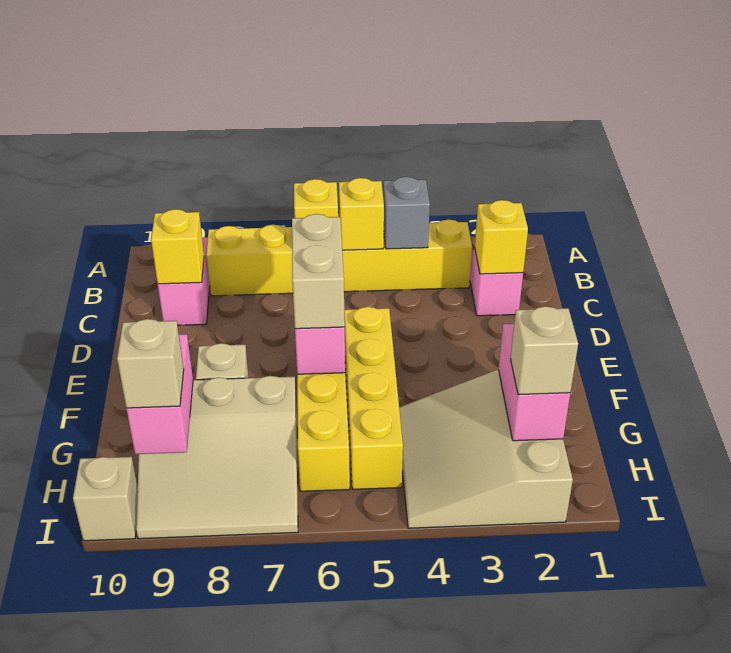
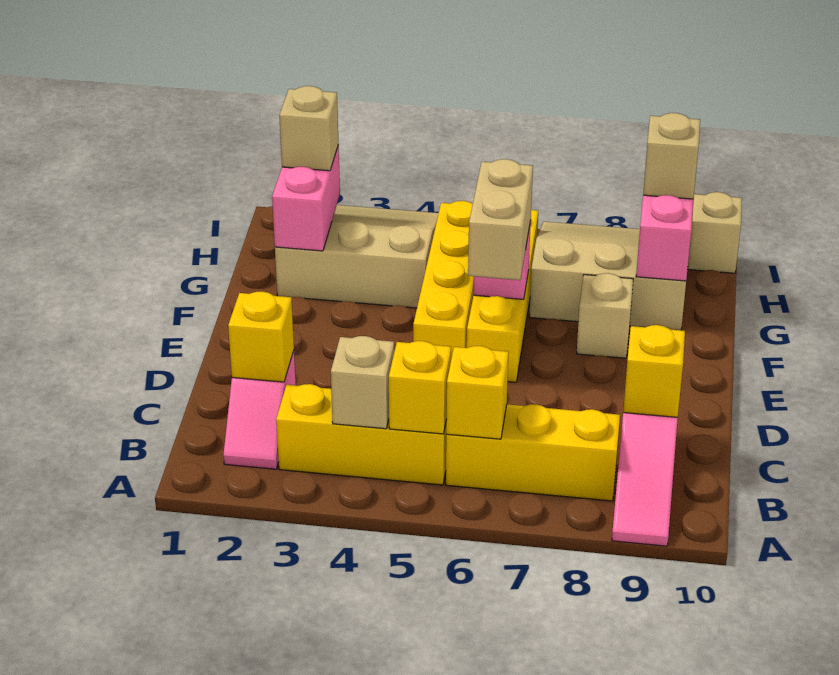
grey 1x1 brick [383,177,430,249] -> tan 1x1 brick [331,336,394,429]
tan 3x3 slope [399,370,573,528] -> tan 3x3 slope turned to [275,205,439,308]

